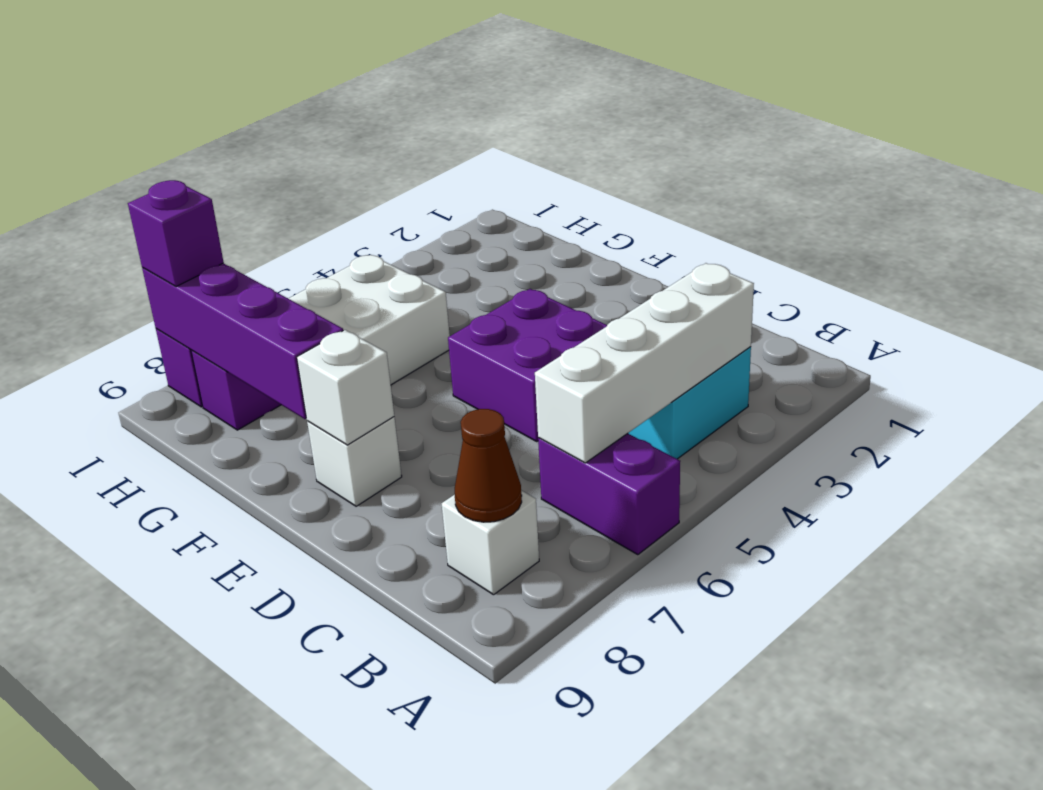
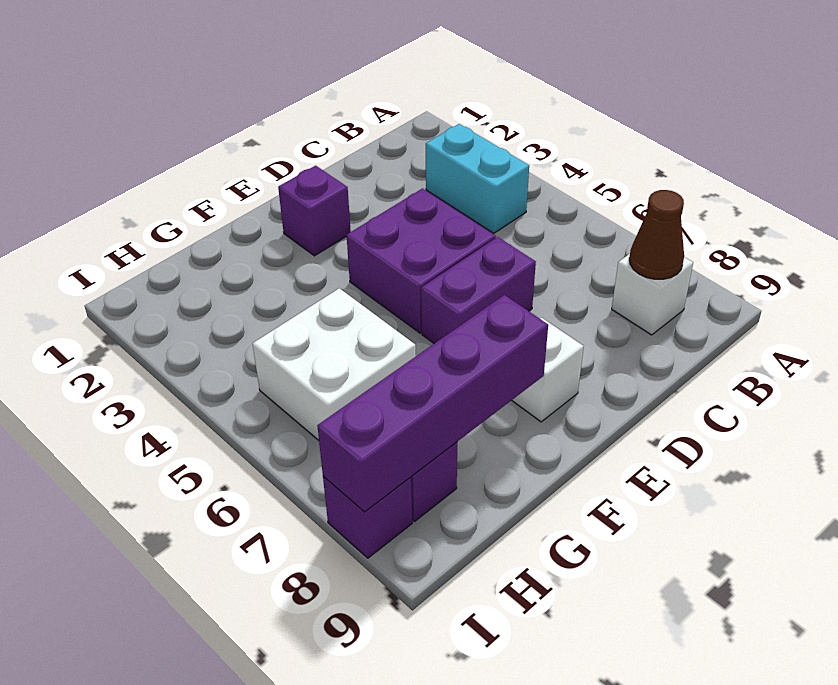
purple 1x2 brick [538,433,680,555] -> purple 1x2 brick moved to [421,237,536,343]
white 1x4 brick [535,263,754,463] -> none
white 1x1 brick [297,330,394,445] -> none
purple 1x1 brick [128,180,224,287] -> purple 1x1 brick moved to [278,166,351,256]

